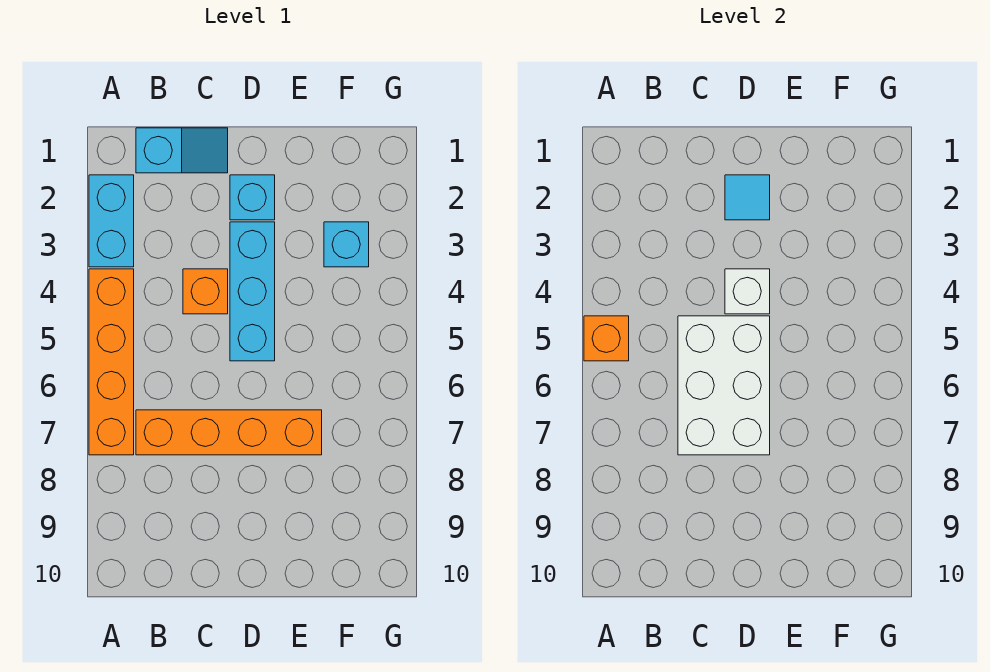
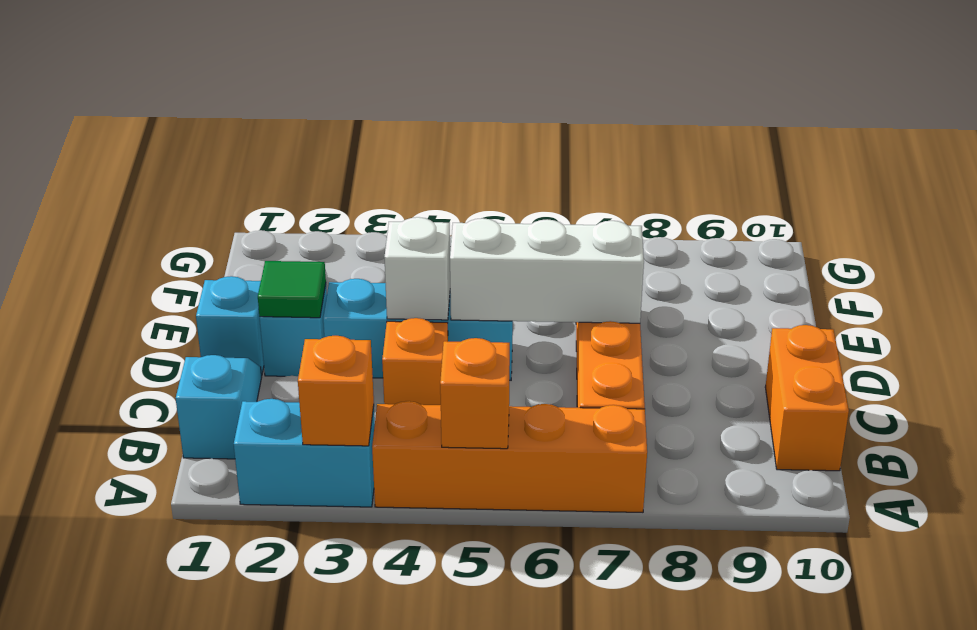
none -> orange 1x1 brick [298,336,374,446]
none -> orange 1x2 brick [765,325,849,471]
white 2x3 brick [678,316,770,455] -> white 1x3 brick [450,218,644,323]
cyan 1x1 tile [725,175,770,220] -> green 1x1 tile [258,261,326,318]
cyan 1x1 brick [324,222,369,267] -> cyan 1x1 brick moved to [196,276,264,376]

